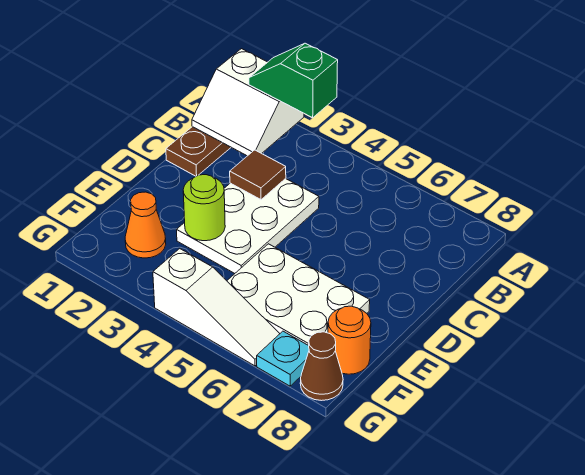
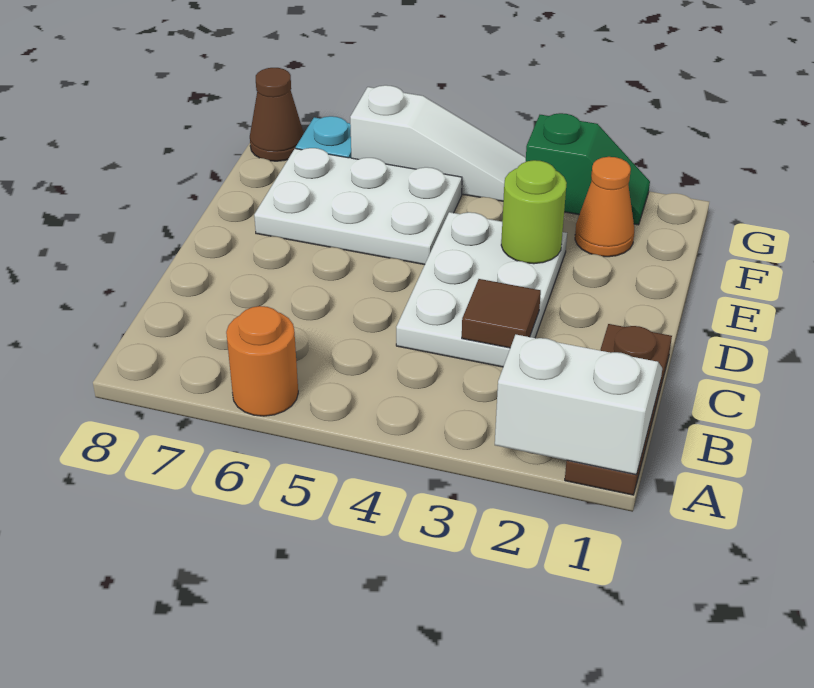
green 1x2 slope [249,43,338,118] -> green 1x2 slope moved to [526,113,650,225]
orange 1x1 round brick [328,306,371,374] -> orange 1x1 round brick moved to [226,306,298,416]
white 1x3 slope [153,249,280,366] -> white 1x3 slope turned to [350,85,526,201]

